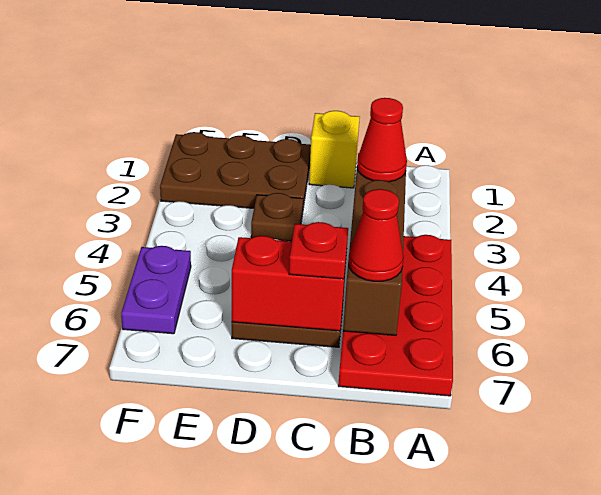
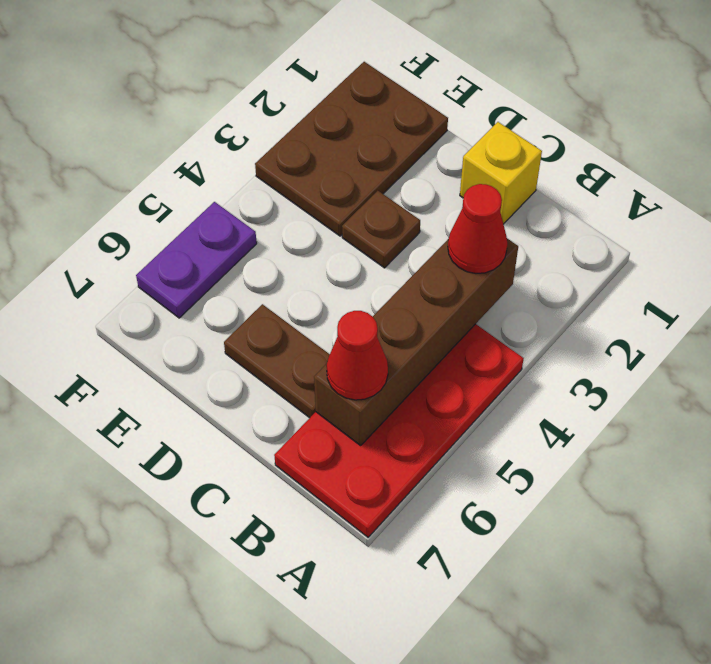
red 1x2 brick [232,236,347,331] -> none
red 1x1 plate [289,222,348,279] -> none
brown 2x3 plate [160,132,311,208] -> brown 2x3 plate turned to [255,62,448,236]

